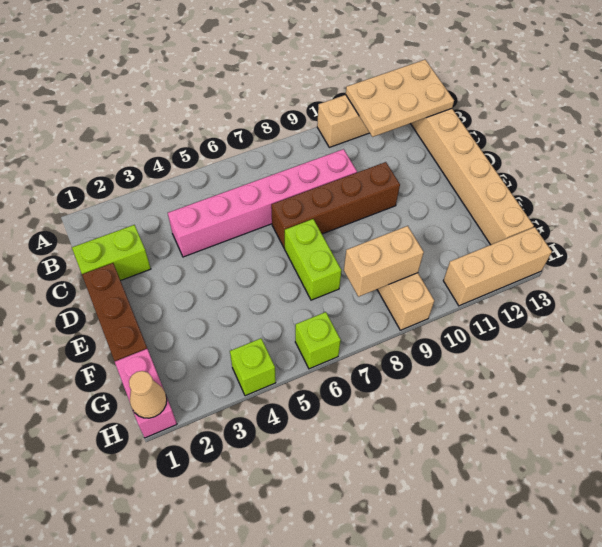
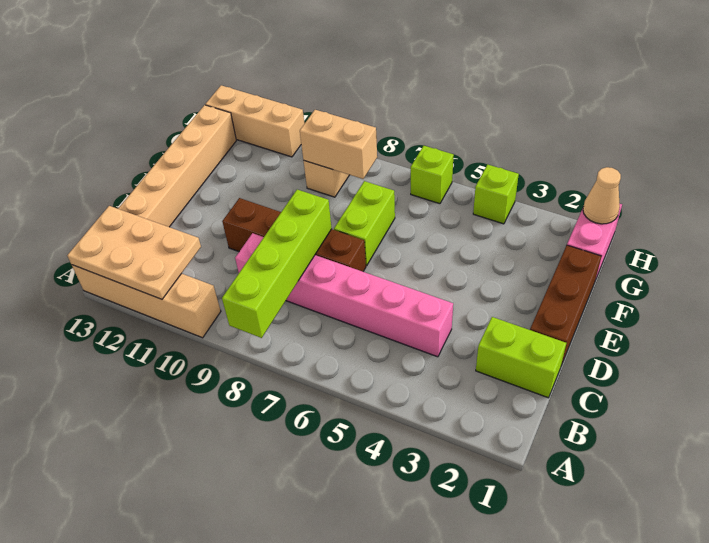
none -> lime 1x4 brick [222,190,332,338]

